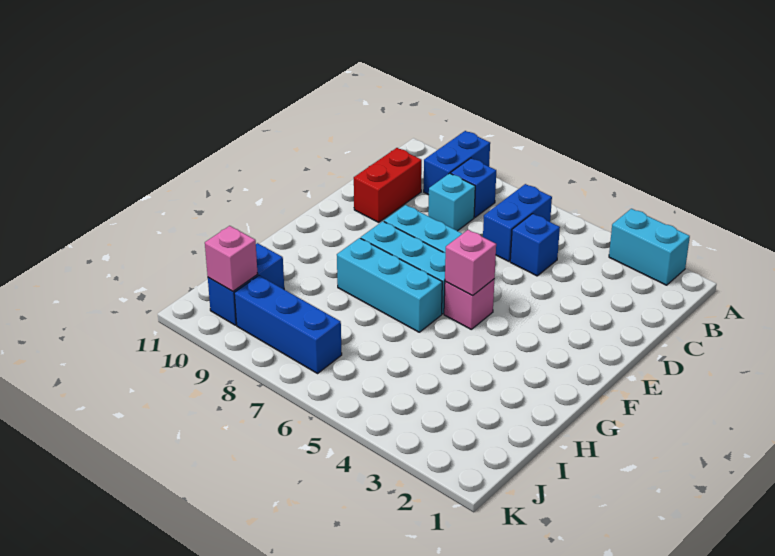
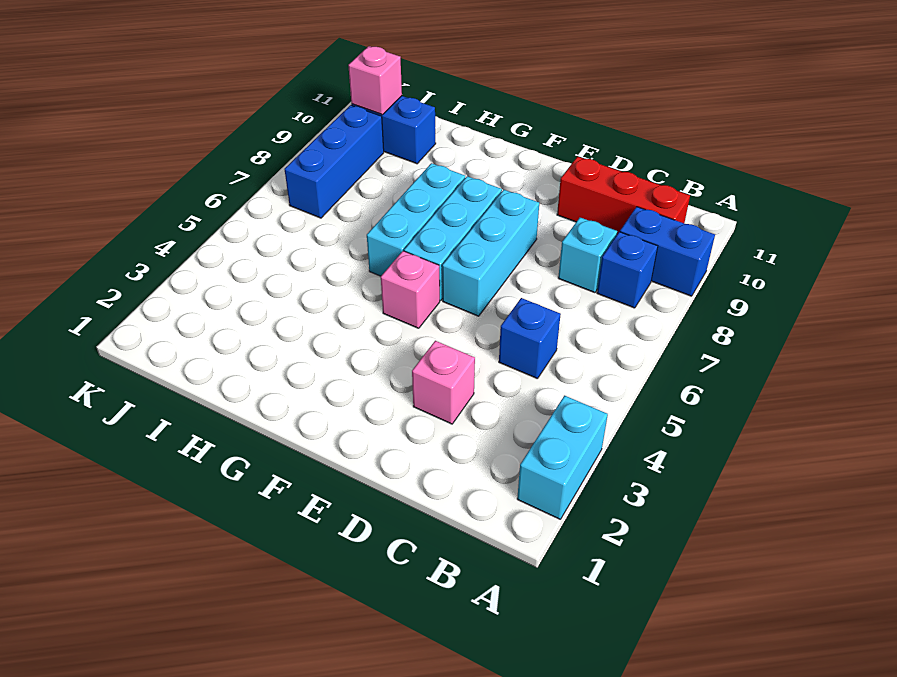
blue 1x2 brick [483,184,552,261] -> none
red 1x2 brick [354,148,422,222] -> red 1x3 brick [557,157,690,234]
pink 1x1 brick [445,230,496,296] -> pink 1x1 brick moved to [412,341,475,424]

